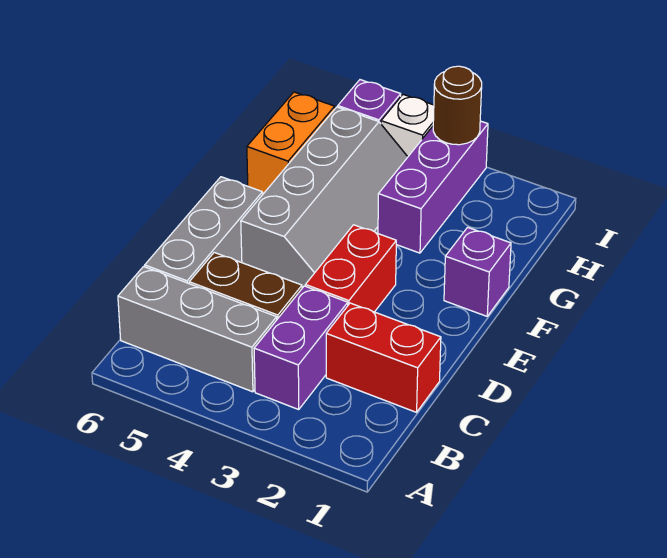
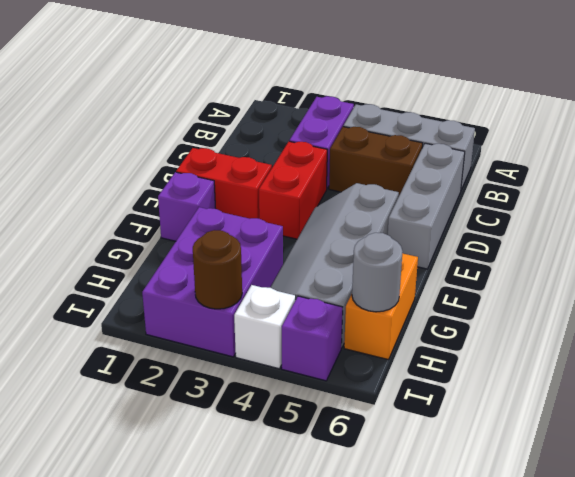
red 1x2 brick [326,303,441,412] -> red 1x2 brick moved to [176,148,272,219]
purple 1x3 brick [378,121,488,253] -> purple 2x3 brick [142,207,283,357]
none -> grey 1x1 round brick [352,233,403,312]

